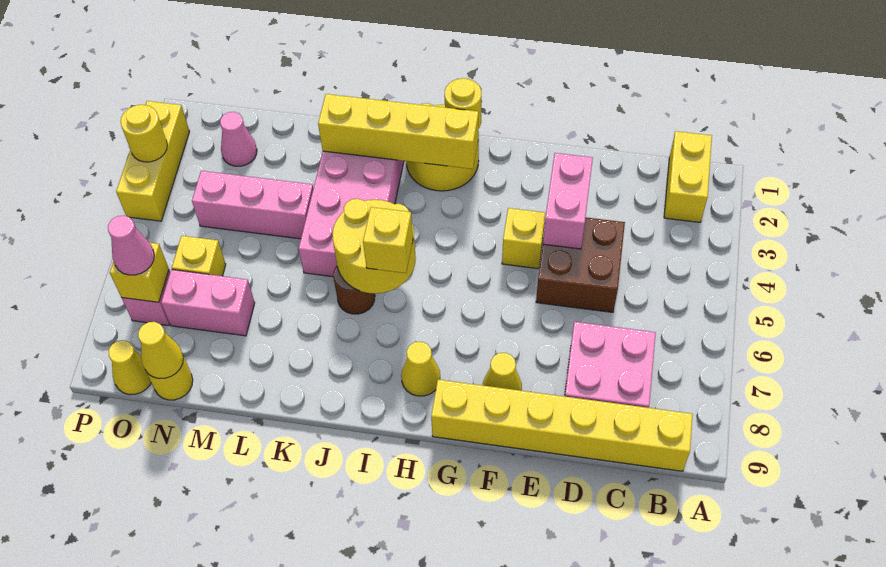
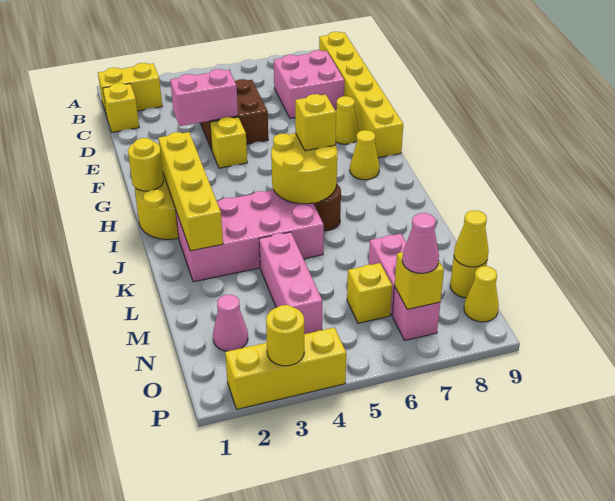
none -> yellow 1x1 brick [103,83,139,132]

